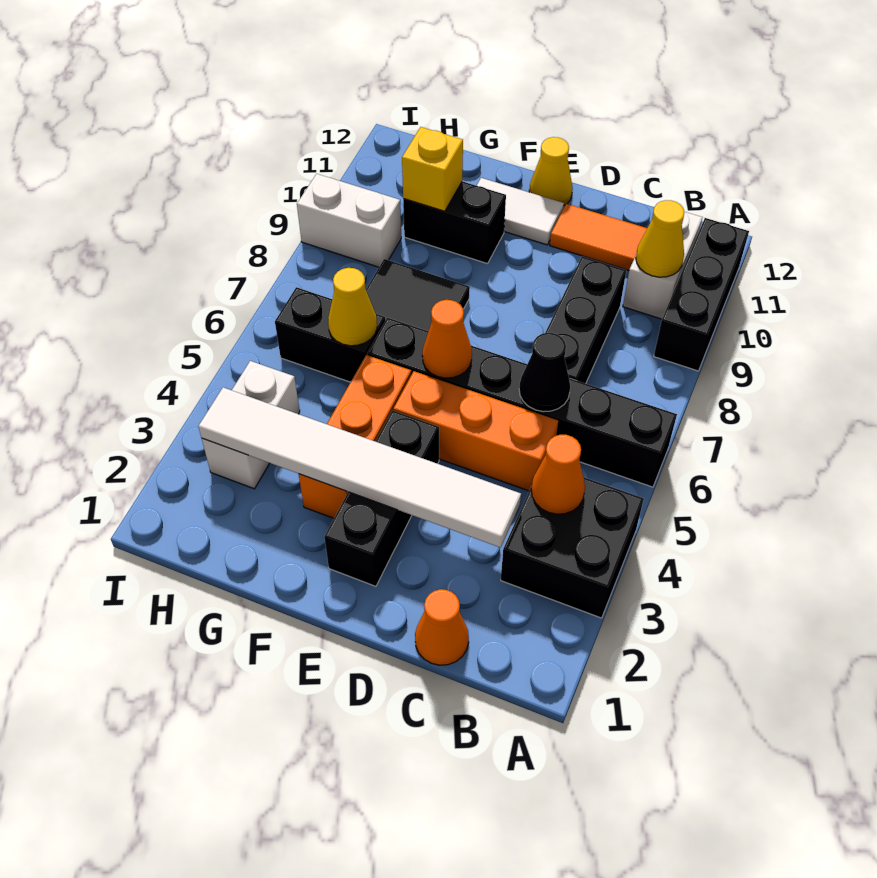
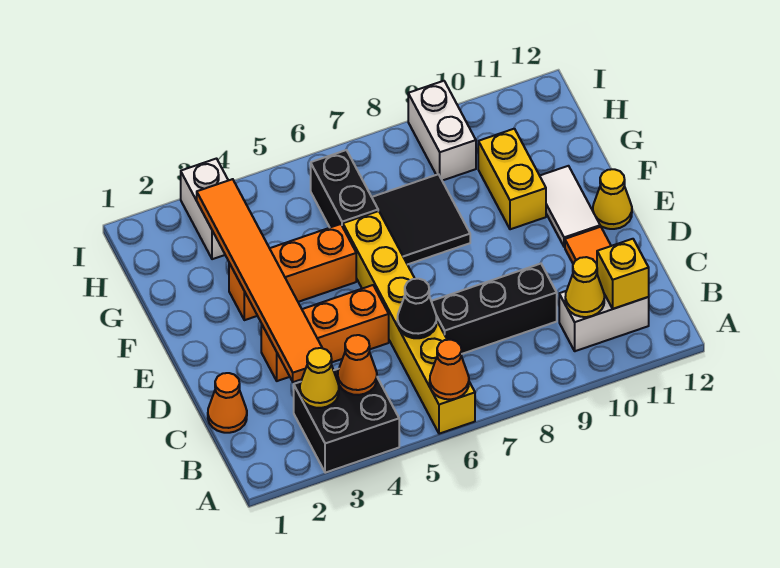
black 1x6 brick [367,318,677,487] -> yellow 1x6 brick [343,211,475,434]
black 1x3 brick [654,218,749,371] -> none
white 1x6 tile [198,387,521,548] -> orange 1x6 tile [197,179,322,382]
orange 1x3 brick [393,371,558,491] -> orange 1x3 brick turned to [261,285,389,381]
black 1x3 brick [324,411,439,586] -> none
orange 1x1 cone [422,300,472,378] -> orange 1x1 cone moved to [430,340,469,399]
black 1x2 brick [403,181,506,264] -> yellow 1x2 brick [478,129,546,229]
yellow 1x1 cone [328,268,377,346] -> yellow 1x1 cone moved to [300,348,339,408]
yellow 1x1 brick [402,127,463,211] -> yellow 1x1 brick moved to [597,239,649,309]
white 1x2 brick [202,361,300,489] -> white 1x2 brick turned to [181,159,228,259]

